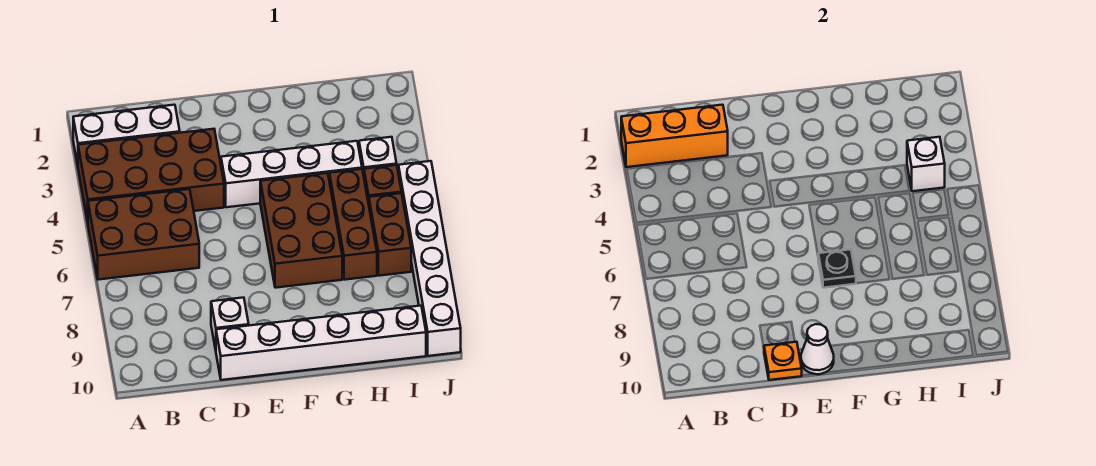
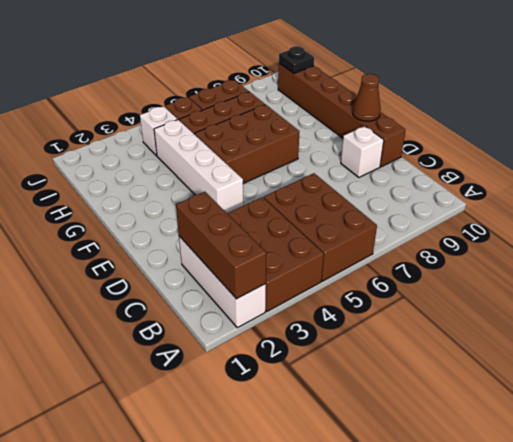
orange 1x3 brick [621,105,728,167] -> brown 1x3 brick [176,192,266,299]
brown 2x4 brick [78,129,224,222] -> brown 2x3 brick [227,197,324,311]
white 1x6 brick [216,306,426,380] -> brown 1x6 brick [278,63,406,167]
orange 1x1 plate [764,342,802,380] -> none
white 1x1 cone [801,324,834,374] -> brown 1x1 cone [353,74,381,121]
black 1x1 plate [818,249,856,288] -> black 1x1 plate moved to [279,46,314,73]
white 1x1 brick [907,137,945,191] -> none
white 1x6 brick [398,161,461,356] -> none

